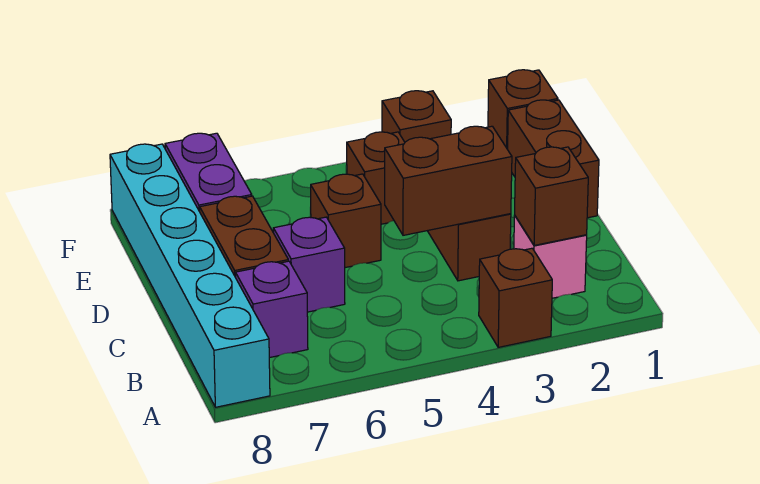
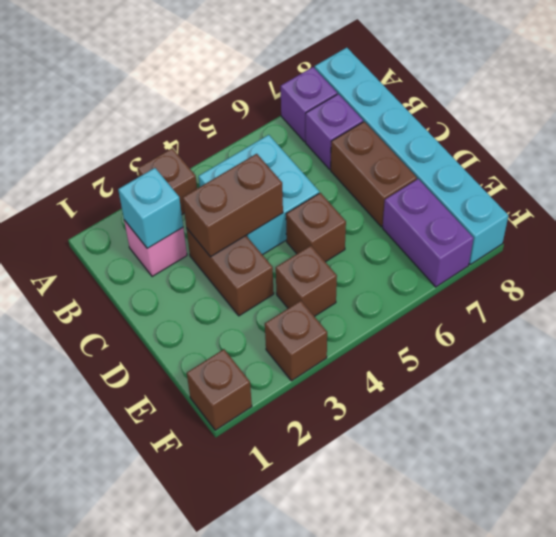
brown 1x1 brick [515,147,588,245] -> cyan 1x1 brick [118,168,183,248]
none -> cyan 2x2 brick [199,135,319,255]
purple 1x1 brick [273,217,345,312] -> purple 1x1 brick moved to [281,67,337,142]
brown 1x2 brick [508,100,599,218] -> none

